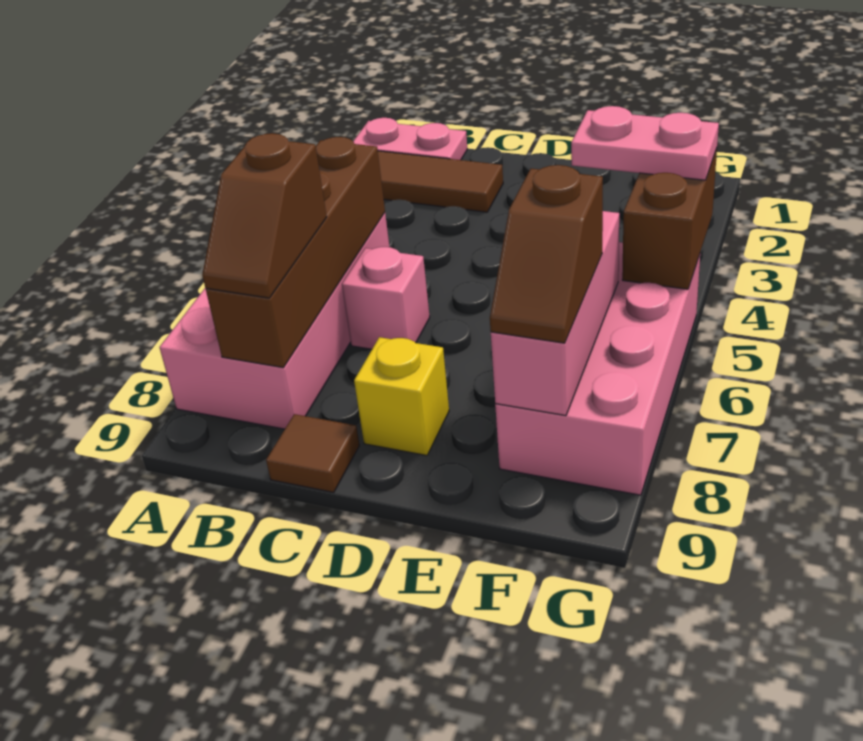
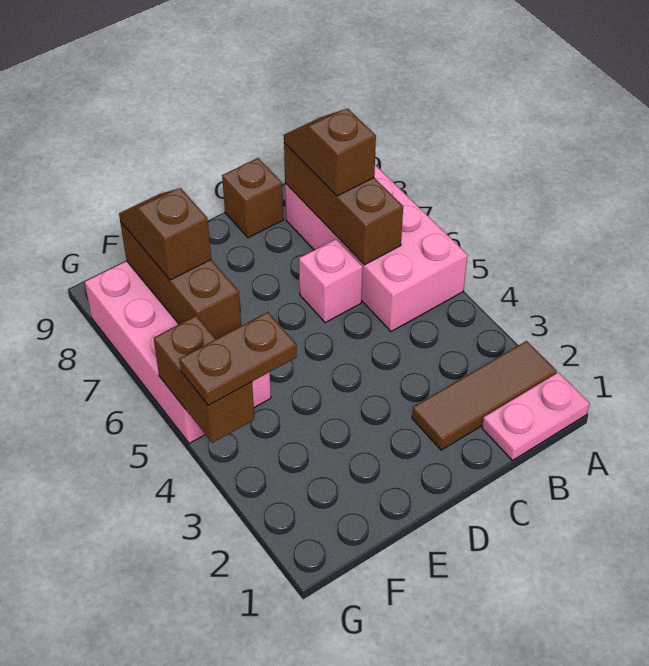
brown 1x4 brick [206,137,385,368] -> brown 1x3 brick [284,143,403,265]
brown 1x1 tile [266,414,360,493] -> brown 1x1 brick [222,158,283,238]
yellow 1x1 brick [354,337,449,456] -> none
pink 1x2 plate [571,106,719,180] -> brown 1x2 plate [179,312,297,405]
pink 1x3 brick [491,211,619,416] -> brown 1x3 brick [120,222,241,339]

